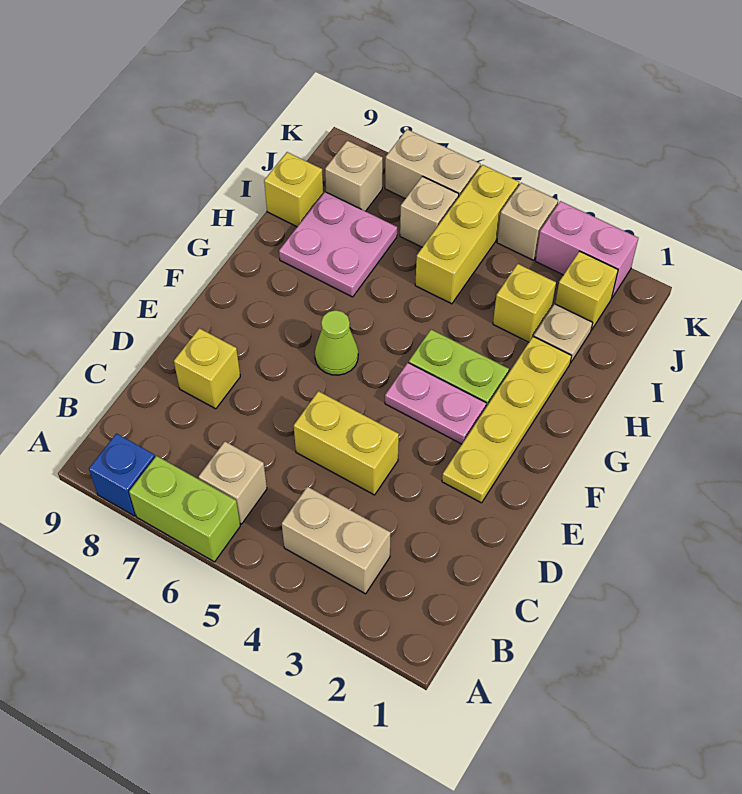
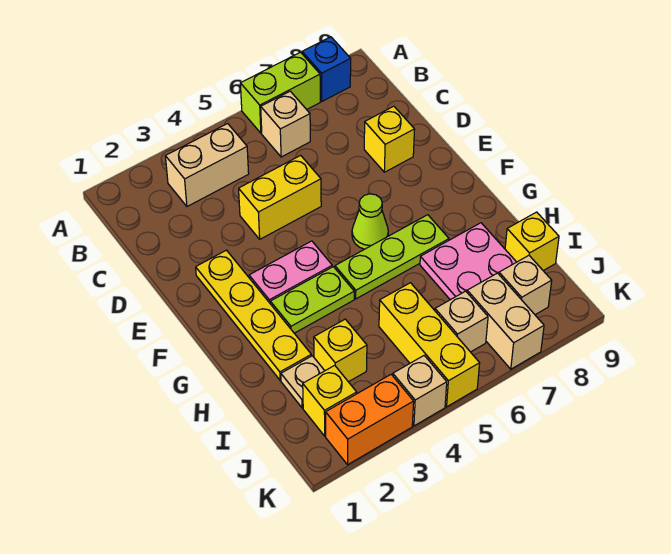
none -> lime 1x3 plate [335,215,449,299]
pink 1x2 brick [536,201,638,297] -> orange 1x2 brick [326,375,414,465]
tan 1x2 brick [385,129,481,199] -> tan 1x2 brick turned to [467,273,544,369]

